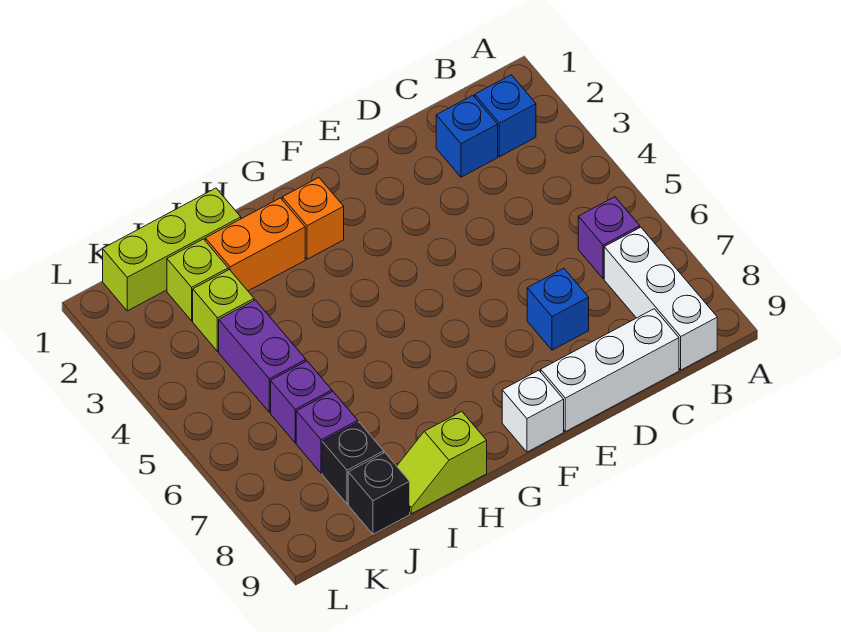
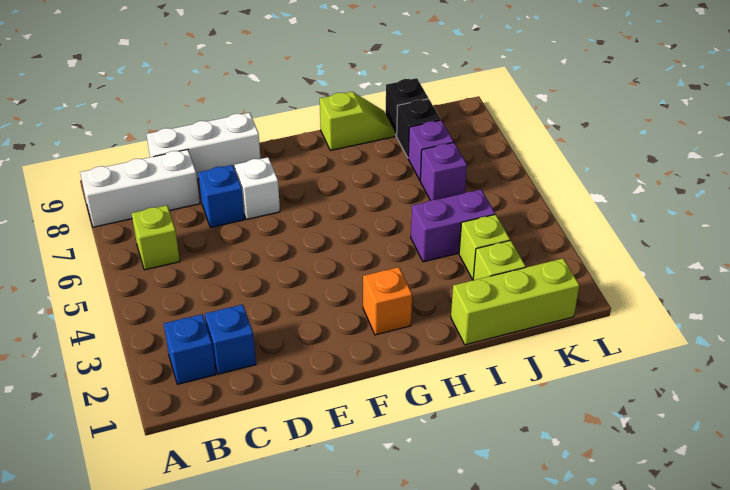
purple 1x1 brick [578,197,640,279] -> lime 1x1 brick [131,205,180,270]
white 1x3 brick [604,227,717,370] -> white 1x3 brick turned to [80,149,200,227]
white 1x1 brick [502,370,564,452] -> white 1x1 brick moved to [235,157,280,219]
orange 1x2 brick [205,198,305,291] -> none
purple 1x2 brick [219,300,306,412] -> purple 1x2 brick turned to [411,190,495,262]

